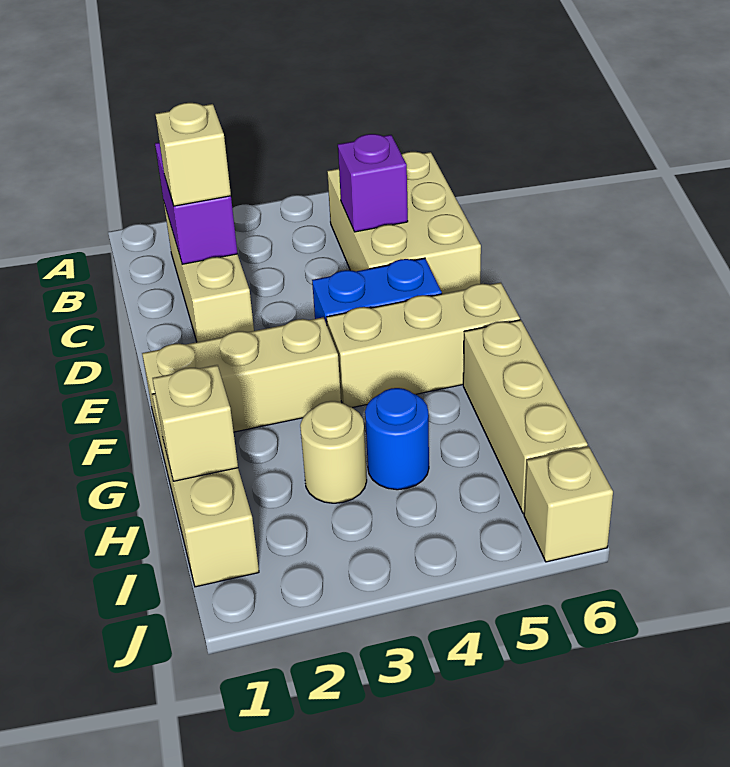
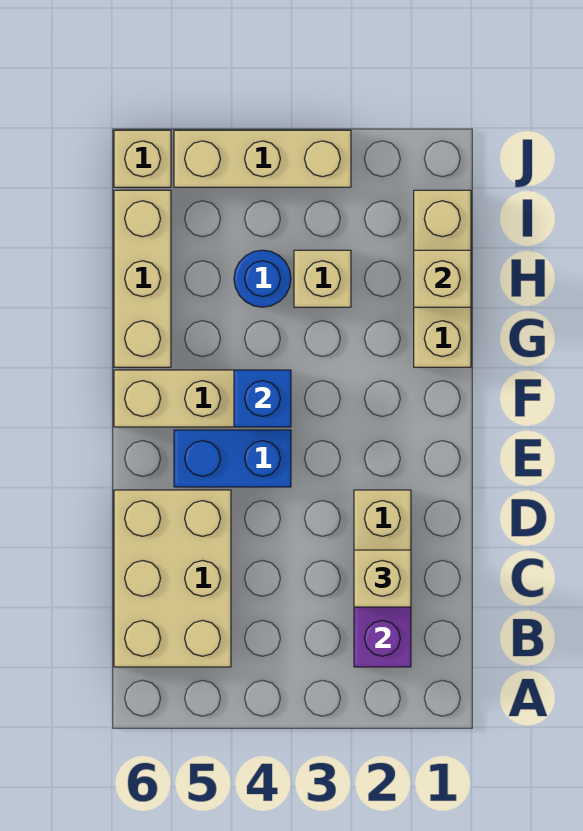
purple 1x1 brick [338,134,408,232] -> none
tan 1x3 brick [142,318,341,440] -> tan 1x3 brick moved to [174,130,351,187]
none -> blue 1x1 brick [234,370,291,427]
tan 1x1 round brick [300,401,367,503] -> tan 1x1 brick [294,250,351,307]

